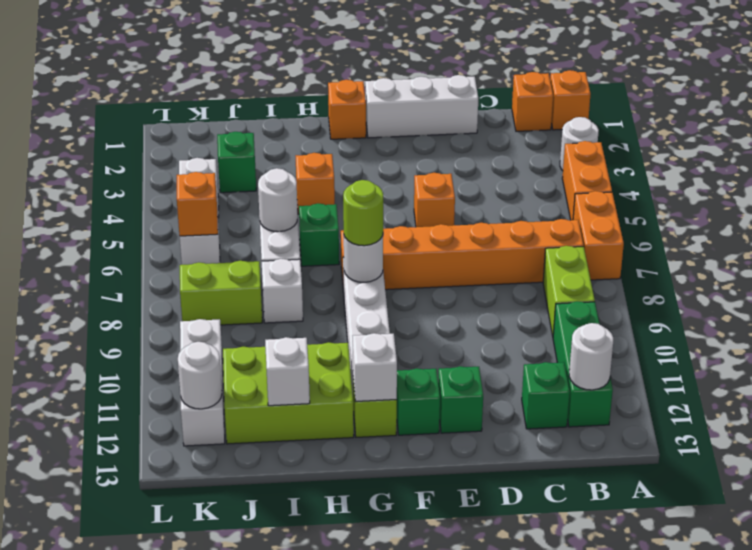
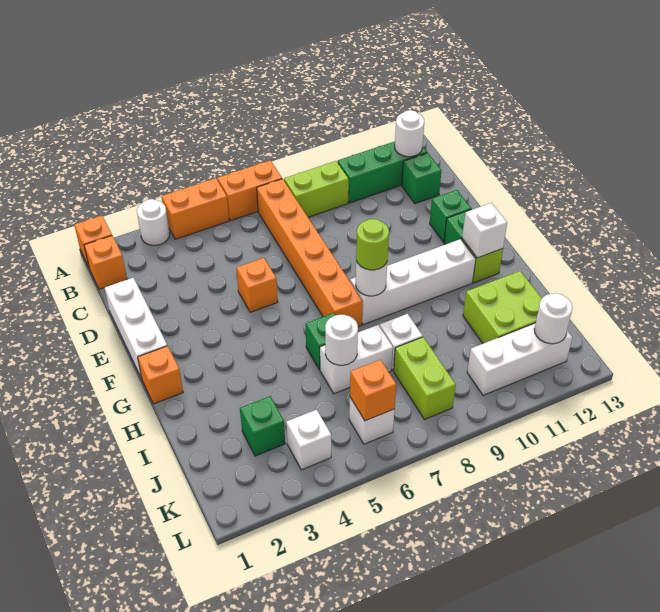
orange 1x1 brick [296,153,335,214] -> none
lime 2x3 brick [223,342,354,444] -> lime 2x2 brick [463,271,542,344]
white 1x1 brick [265,337,310,406] -> none

